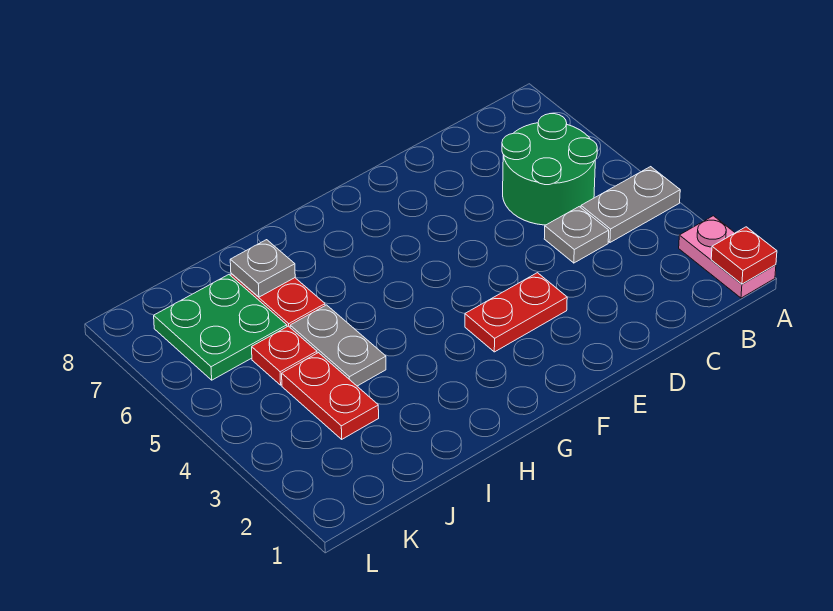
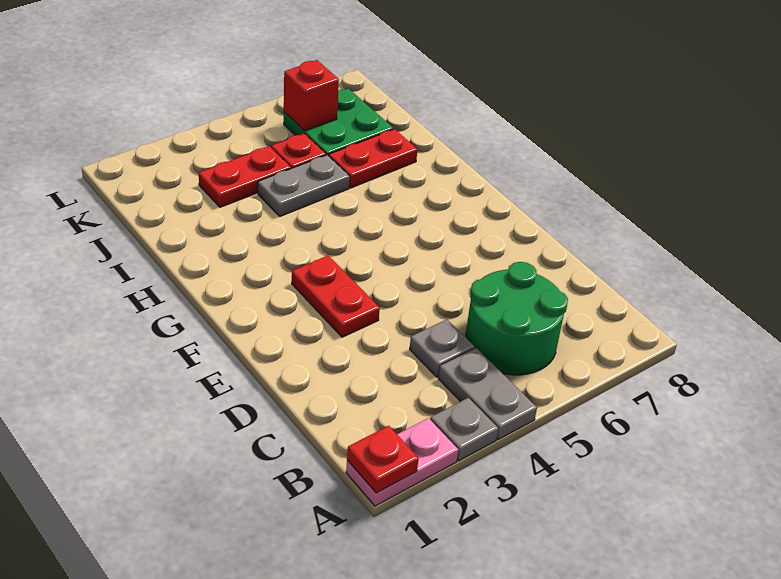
grey 1x1 plate [230,240,295,297] -> grey 1x1 plate moved to [430,398,498,461]
none -> red 1x1 brick [284,60,339,131]

